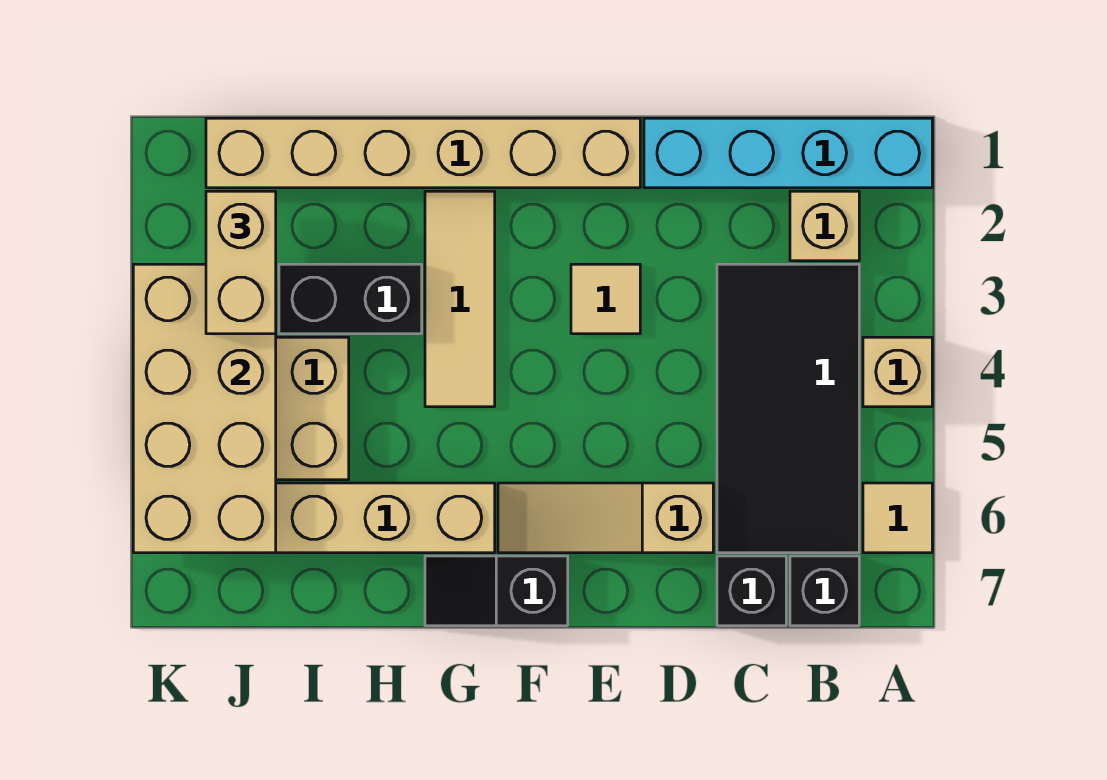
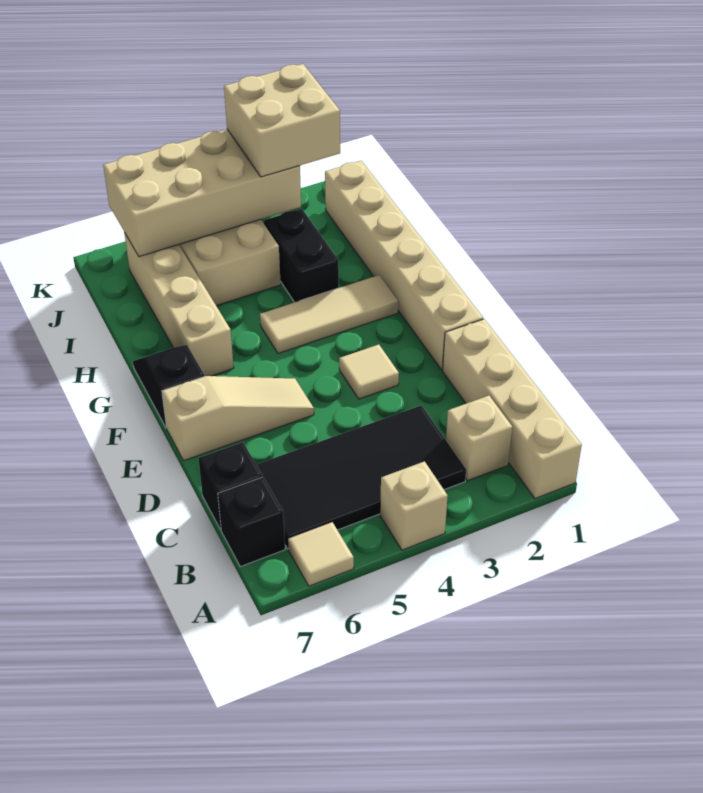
cyan 1x4 brick [644,118,932,188] -> tan 1x4 brick [443,319,582,499]
tan 1x3 slope [498,483,713,553] -> tan 1x3 slope turned to [162,376,314,461]
tan 1x2 brick [206,191,276,334] -> tan 2x2 brick [224,64,340,177]

